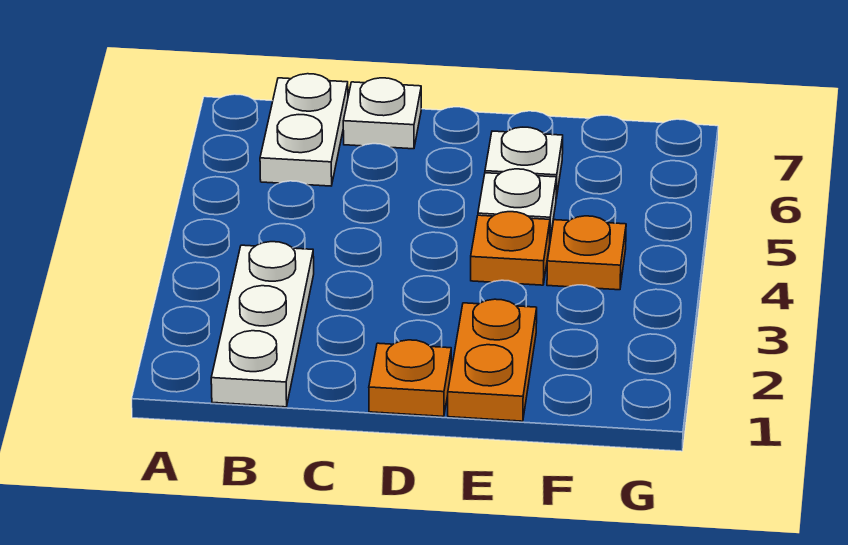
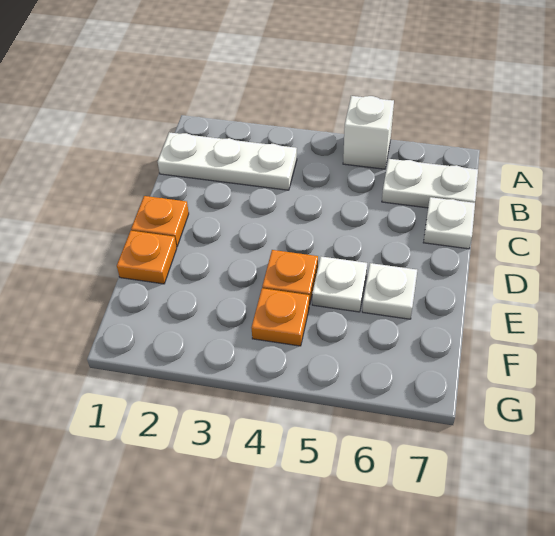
none -> white 1x1 brick [343,96,394,169]
orange 1x2 plate [448,299,537,421] -> orange 1x1 plate [117,231,177,284]

